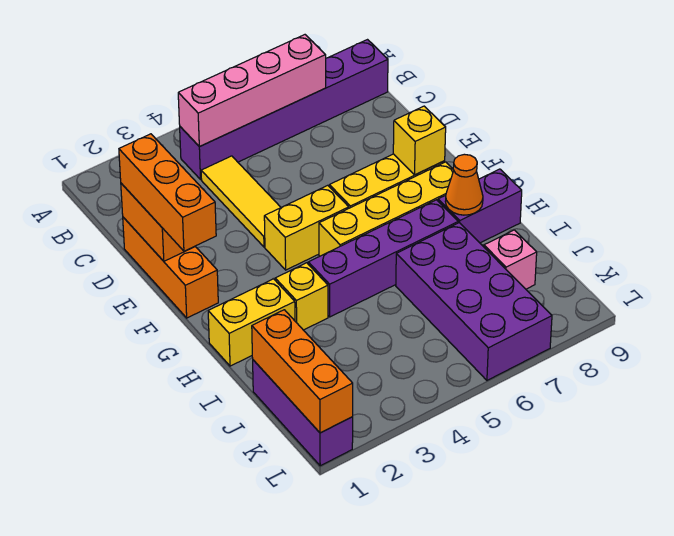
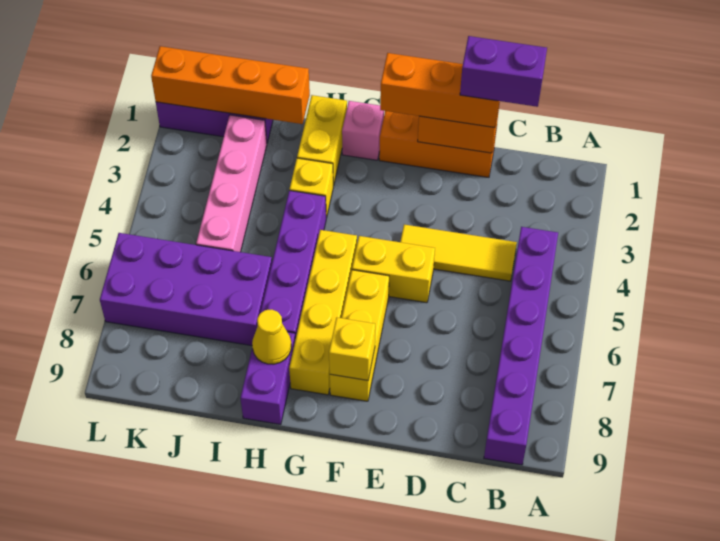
pink 1x4 brick [178,35,326,147] -> pink 1x4 brick moved to [196,115,267,252]
none -> purple 1x2 brick [460,36,547,107]
yellow 1x2 brick [264,185,349,270] -> yellow 1x2 brick turned to [352,236,435,303]
orange 1x1 cone [445,154,483,215] -> yellow 1x1 cone [252,310,291,364]
orange 1x3 brick [252,310,353,433] -> orange 1x4 brick [151,46,310,124]
pink 1x1 brick [484,230,537,289] -> pink 1x1 brick moved to [342,101,384,160]

